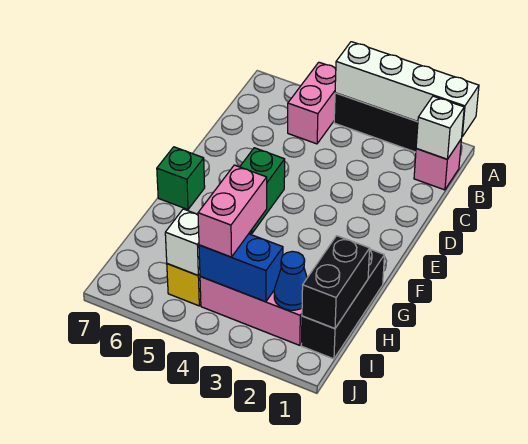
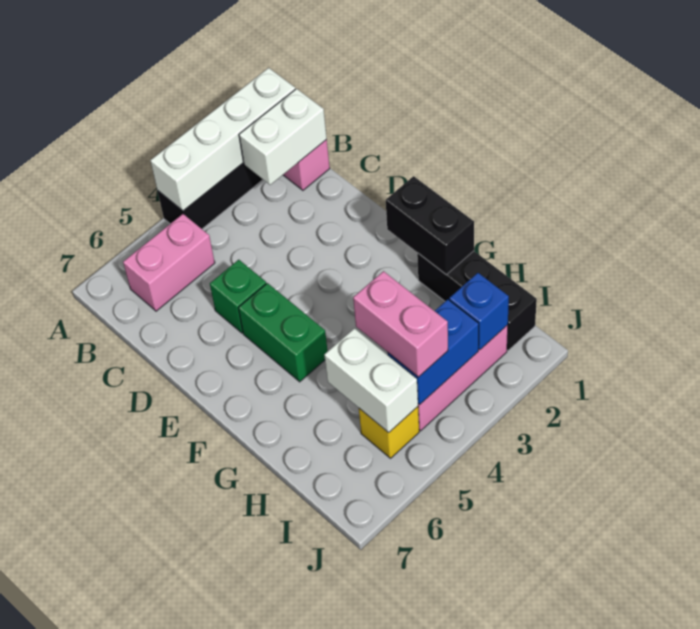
pink 1x2 brick [288,62,336,144] -> pink 1x2 brick turned to [123,214,215,311]
white 1x1 brick [416,96,464,159] -> white 1x2 brick [239,89,327,185]
green 1x1 brick [157,147,205,209] -> green 1x1 brick moved to [210,260,266,333]
black 1x2 brick [302,236,370,329] -> black 1x2 brick moved to [386,176,474,274]
blue 1x1 cone [274,251,307,310] -> blue 1x1 brick [449,273,509,350]
white 1x1 brick [165,209,200,275] -> white 1x2 brick [324,328,418,433]

